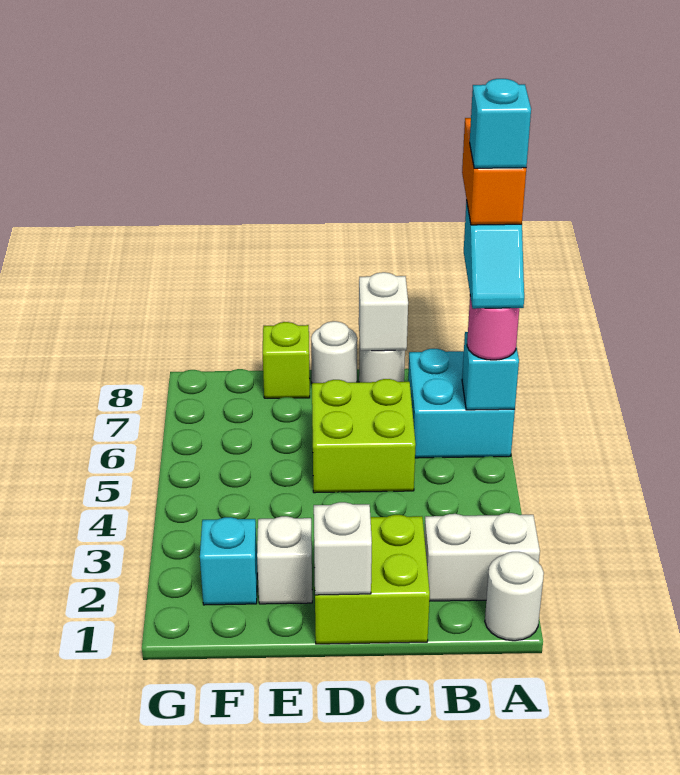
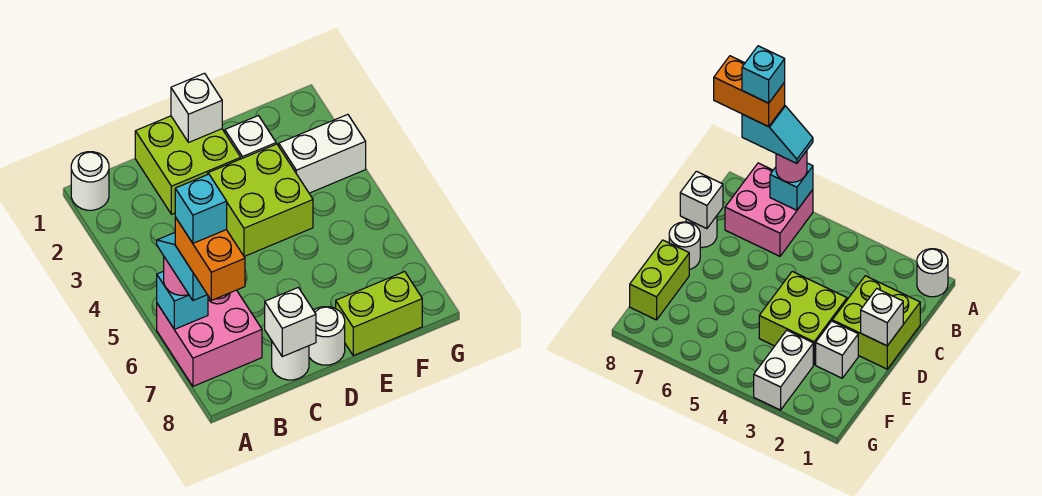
white 1x2 brick [424,513,540,601] -> white 1x2 brick moved to [279,114,366,193]
cyan 2x2 brick [408,349,515,458] -> pink 2x2 brick [157,290,262,386]
lime 2x2 brick [312,379,416,493] -> lime 2x2 brick moved to [208,144,313,256]
lime 1x1 brick [263,322,310,398] -> lime 1x2 brick [336,272,422,356]
cyan 1x1 brick [200,517,257,605] -> none

